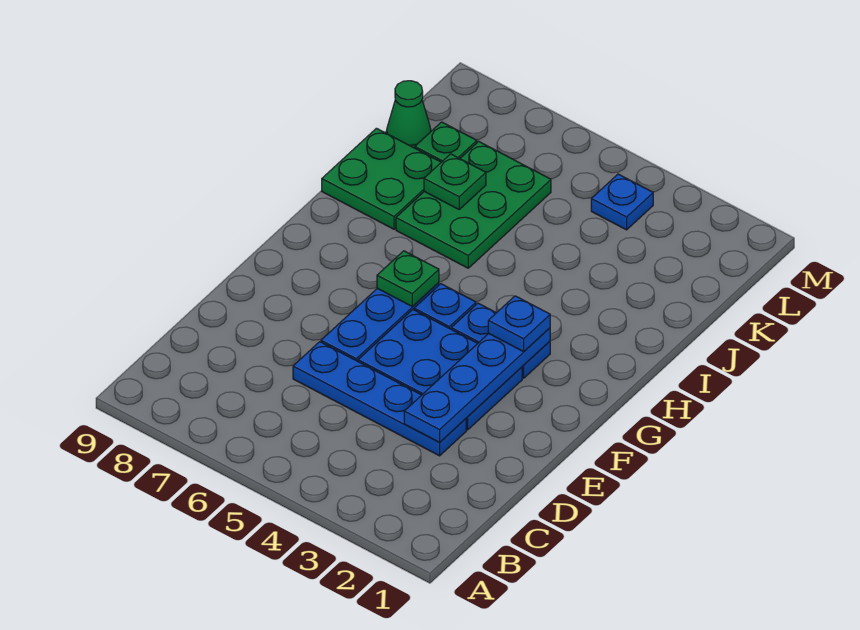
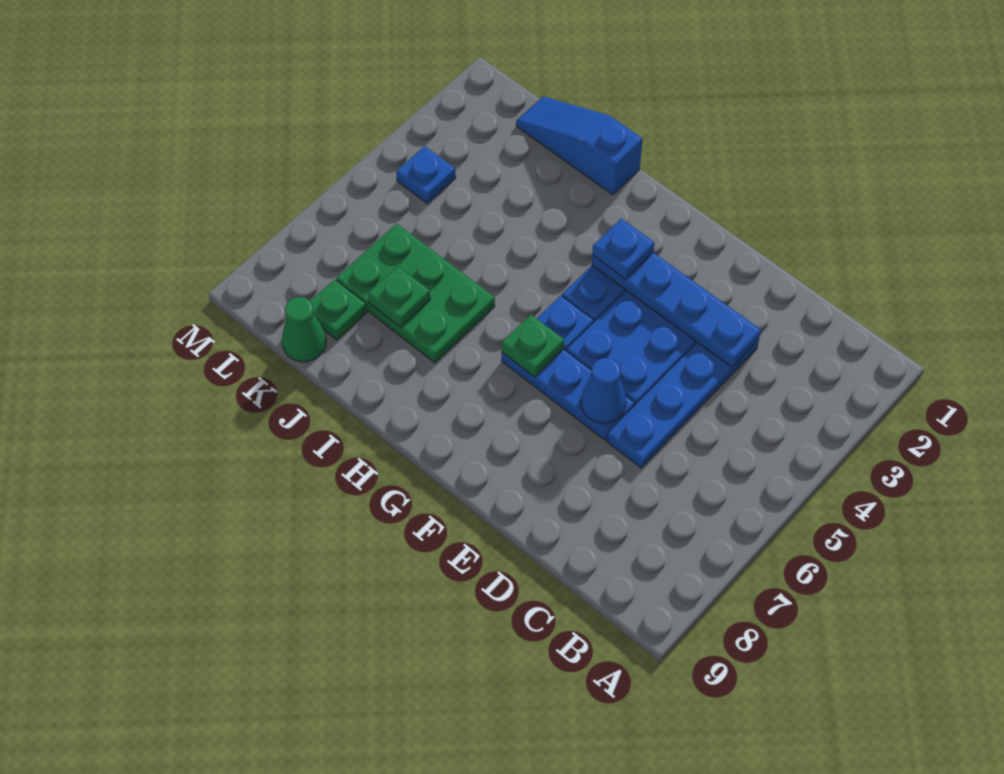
none -> blue 1x1 cone [581,358,626,423]
none -> blue 1x3 slope [516,96,643,195]
green 2x2 plate [322,128,441,229] -> none

